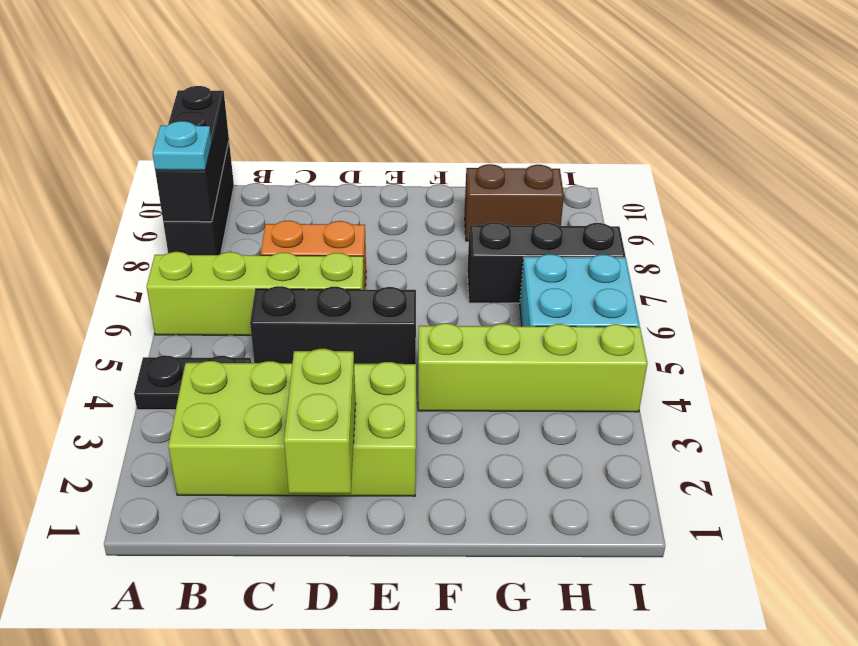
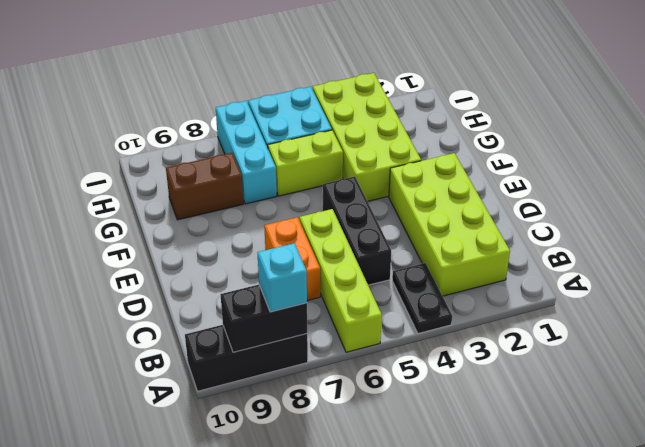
black 1x3 brick [155,86,229,222] -> black 1x2 brick [220,285,307,352]
cyan 1x1 plate [153,121,212,170] -> cyan 1x1 brick [258,243,307,312]
lime 1x2 brick [284,349,356,494] -> lime 1x2 brick moved to [268,130,343,196]
lime 1x4 brick [418,323,647,412] -> lime 2x4 brick [313,73,421,201]
black 1x3 brick [467,222,626,303] -> cyan 1x3 brick [216,101,277,204]
brown 1x2 brick [465,164,564,241] -> brown 1x2 brick turned to [166,153,243,220]

